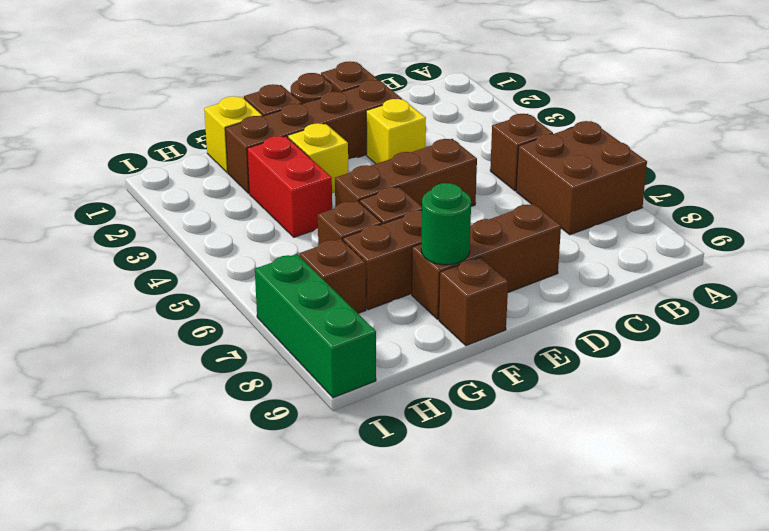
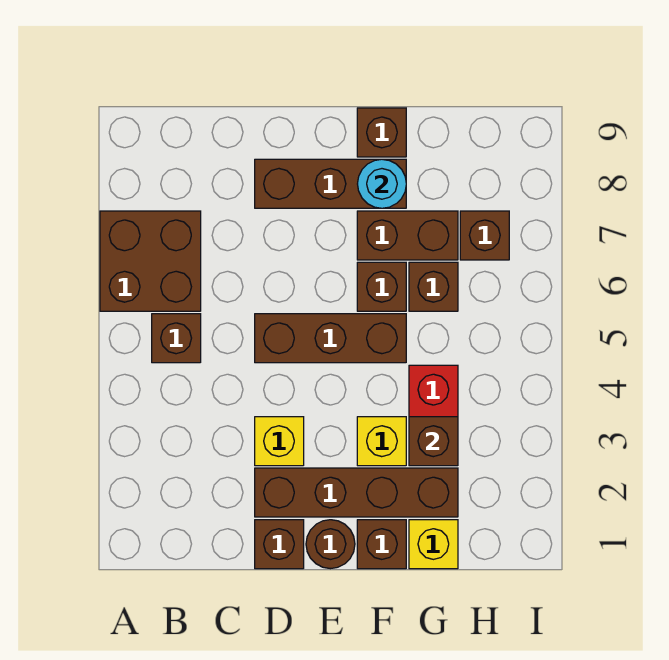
green 1x1 round brick [421,183,471,265] -> cyan 1x1 round brick [358,159,406,208]
none -> brown 1x1 brick [409,417,458,466]
green 1x3 brick [255,254,376,398] -> none

